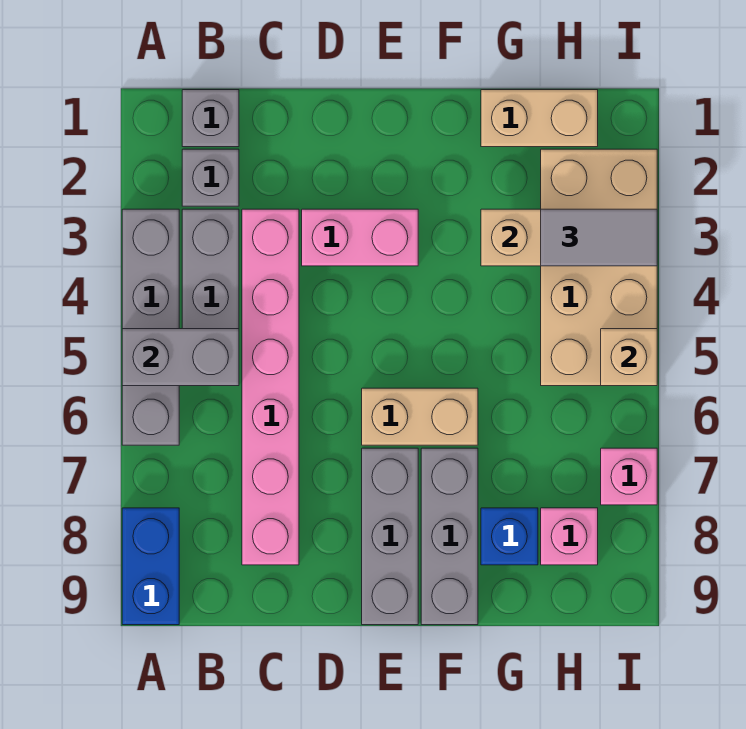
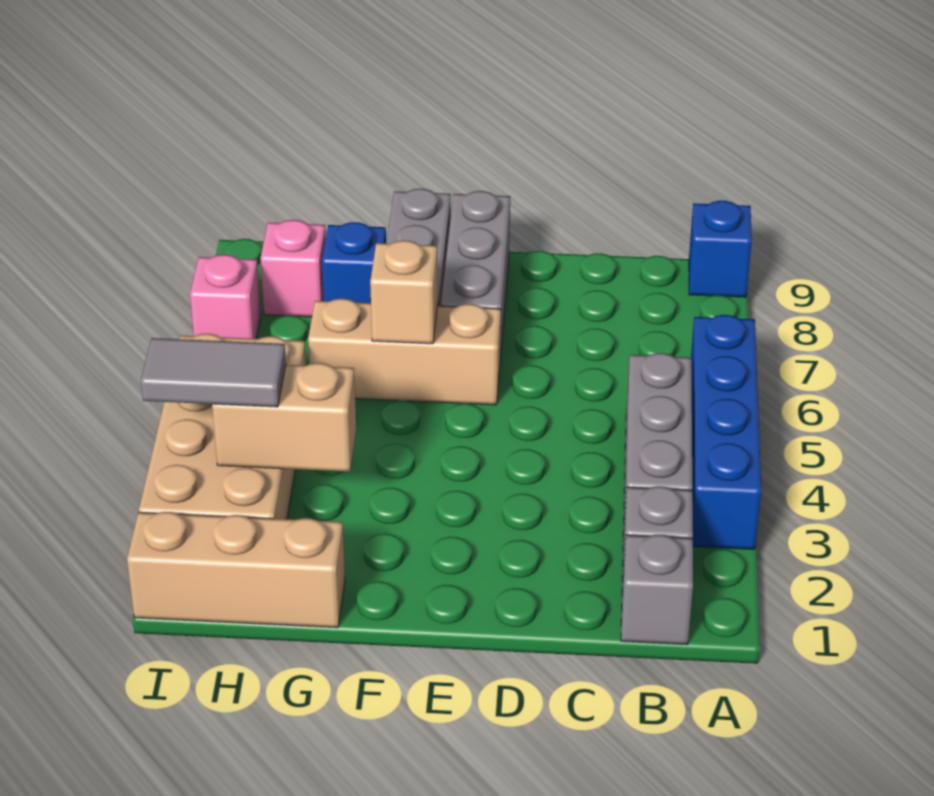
grey 1x4 brick [122,209,179,445] -> blue 1x4 brick [691,315,761,549]
grey 1x2 brick [122,329,239,386] -> none
blue 1x2 brick [122,508,179,625] -> blue 1x1 brick [689,201,752,297]
pink 1x6 brick [242,209,299,565] -> none
pink 1x2 brick [302,209,418,266] -> none
tan 1x2 brick [362,388,478,445] -> tan 1x3 brick [308,299,501,405]
tan 1x2 brick [481,90,598,147] -> tan 1x3 brick [127,512,345,628]
tan 1x1 brick [601,329,657,386] -> tan 1x1 brick moved to [370,240,438,344]

